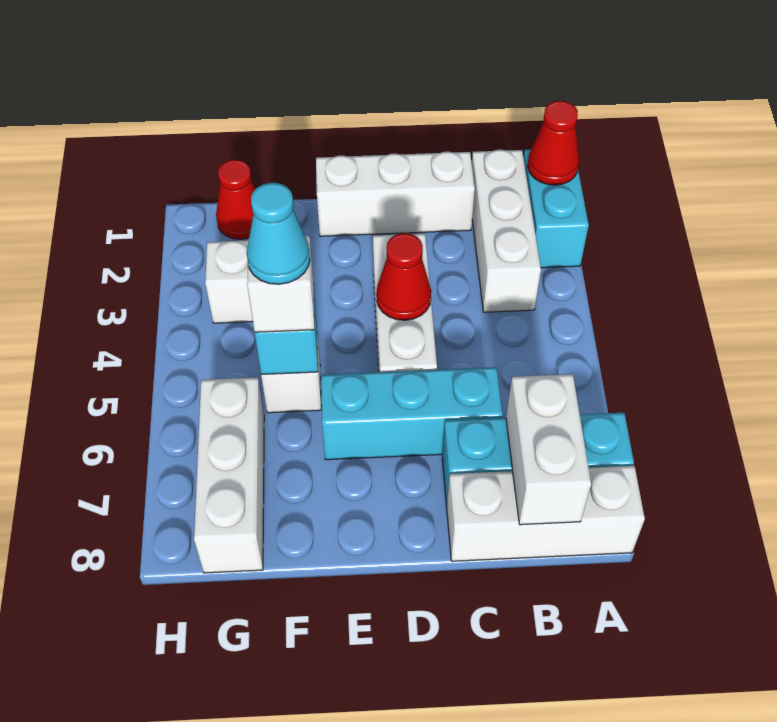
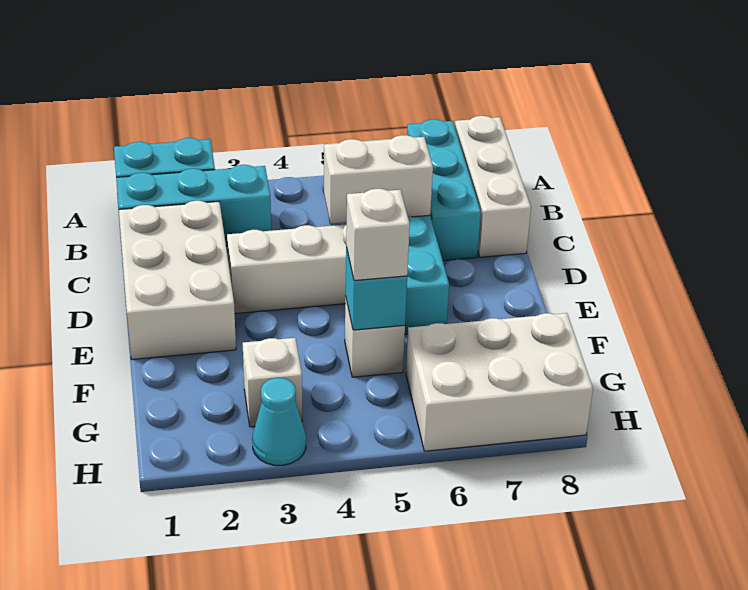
red 1x1 cone [528,101,579,185] -> none
white 1x3 brick [472,150,541,312] -> cyan 1x3 brick [116,165,271,246]
white 1x2 brick [506,374,591,525] -> white 1x2 brick moved to [324,135,433,224]
white 1x3 brick [316,152,475,236] -> white 2x3 brick [119,201,236,359]
red 1x1 cone [376,233,431,320] -> none
cyan 1x1 cone [247,183,310,284] -> cyan 1x1 cone moved to [252,378,306,465]
red 1x1 cone [216,160,255,239] -> none
white 1x3 brick [194,377,264,573] -> white 2x3 brick [406,313,593,451]

